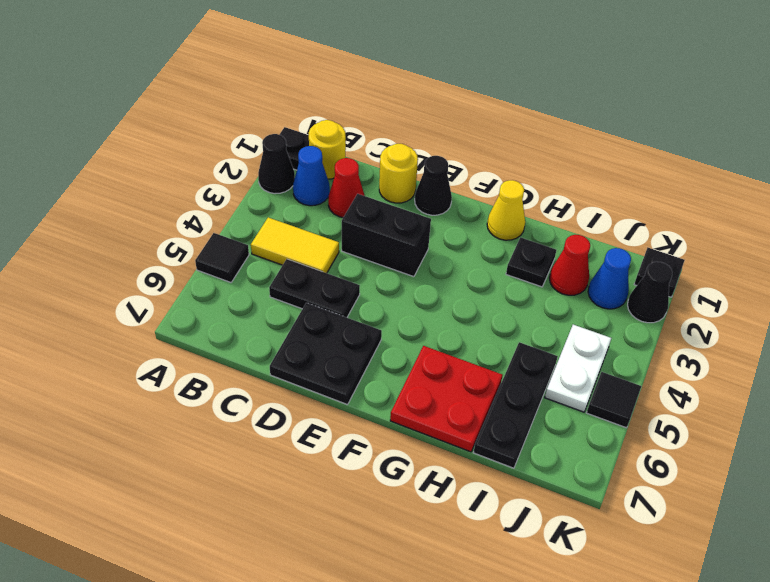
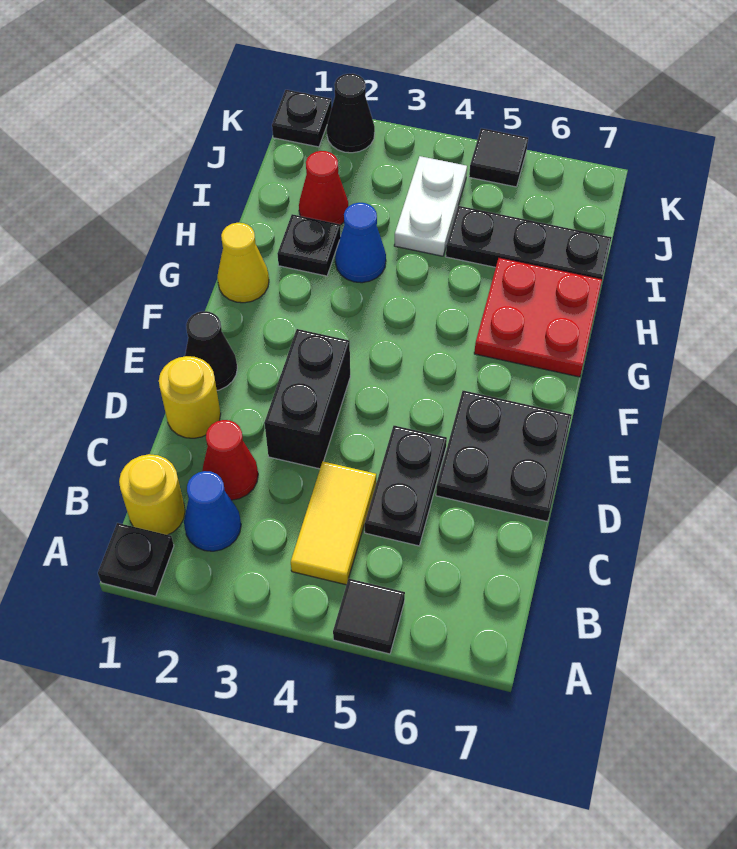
black 1x1 cone [258,134,295,194] -> none
blue 1x1 cone [588,248,631,309] -> blue 1x1 cone moved to [335,203,386,283]
white 1x2 plate [545,325,611,412] -> white 1x2 plate turned to [394,156,467,256]

